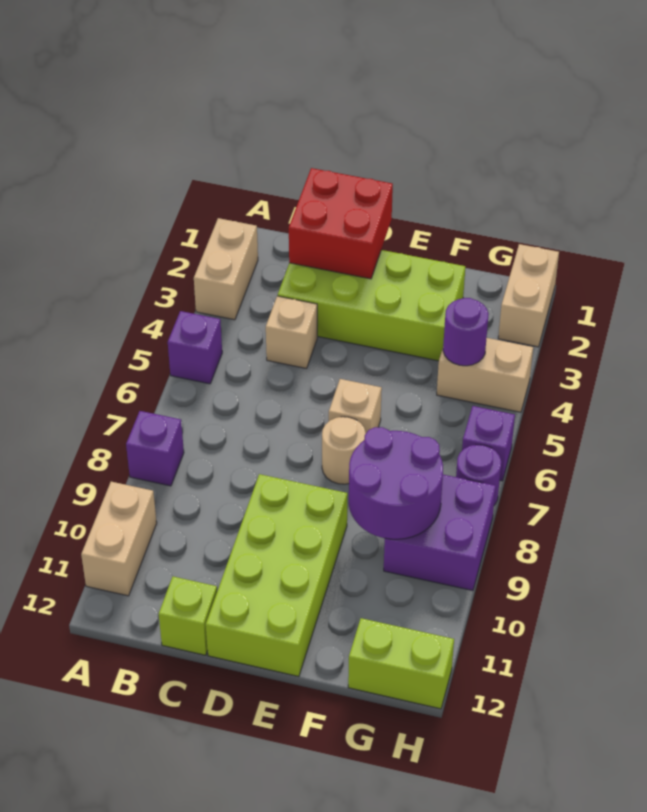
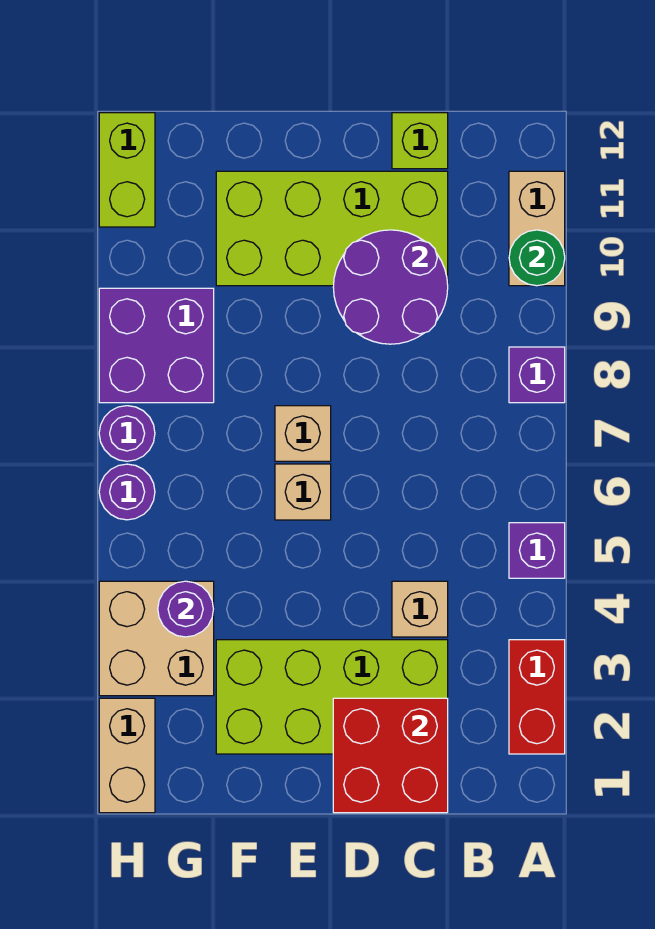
tan 1x2 brick [194,218,258,320] -> red 1x2 brick [509,640,565,754]
none -> green 1x1 round brick [509,230,565,286]
lime 2x4 brick [206,474,348,677] -> lime 2x4 brick turned to [216,171,448,286]
tan 1x1 round brick [322,417,366,484] -> tan 1x1 brick [275,406,331,461]
purple 2x2 round brick [349,427,443,539] -> purple 2x2 round brick moved to [333,230,448,344]
tan 1x2 brick [437,338,533,412] -> tan 2x2 brick [99,581,214,696]
lime 1x2 brick [348,618,454,709] -> lime 1x2 brick turned to [99,113,155,227]
purple 1x1 brick [462,406,515,481] -> purple 1x1 round brick [99,464,155,520]

